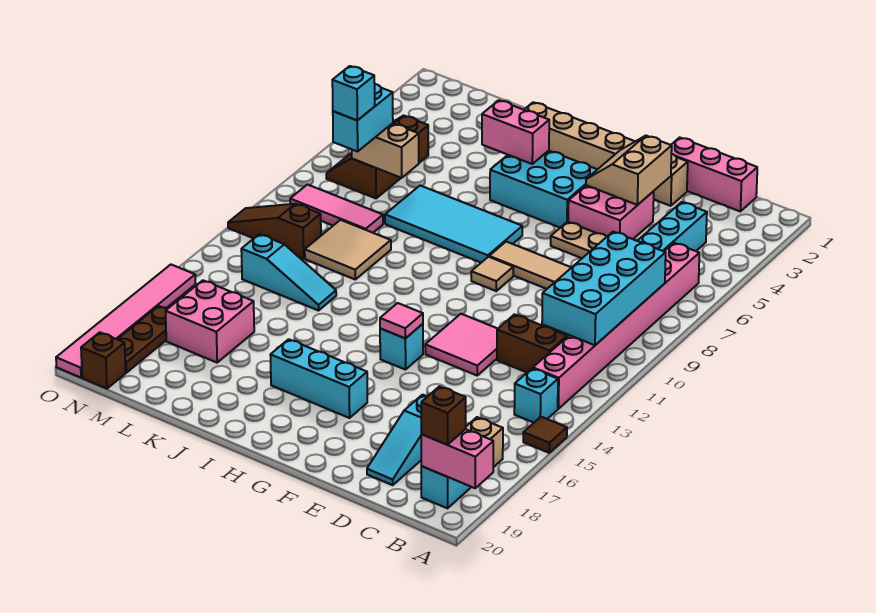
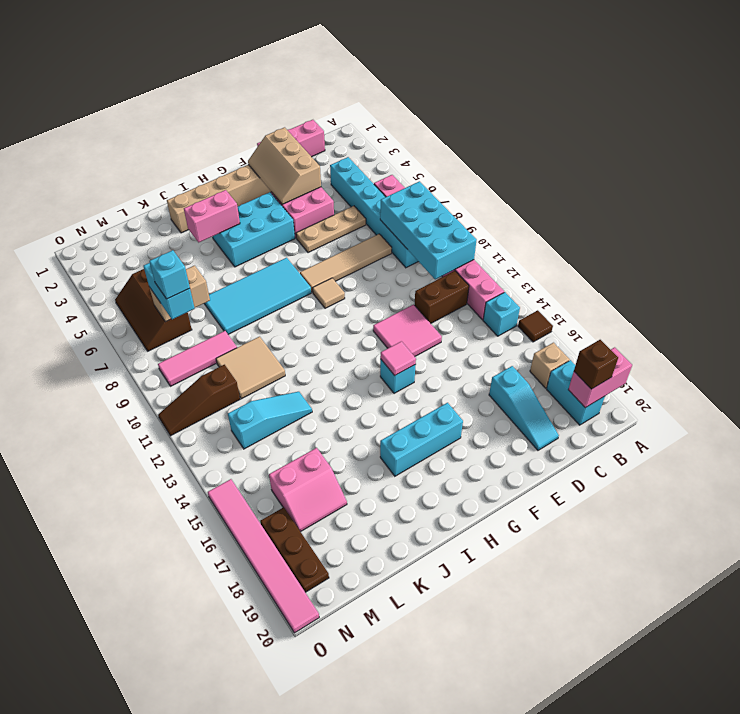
tan 2x2 slope [586,136,672,205] -> tan 2x3 slope [248,127,321,204]
pink 2x2 brick [165,280,254,363] -> pink 2x2 slope [269,448,347,532]
brown 1x1 brick [81,332,126,389] -> none

